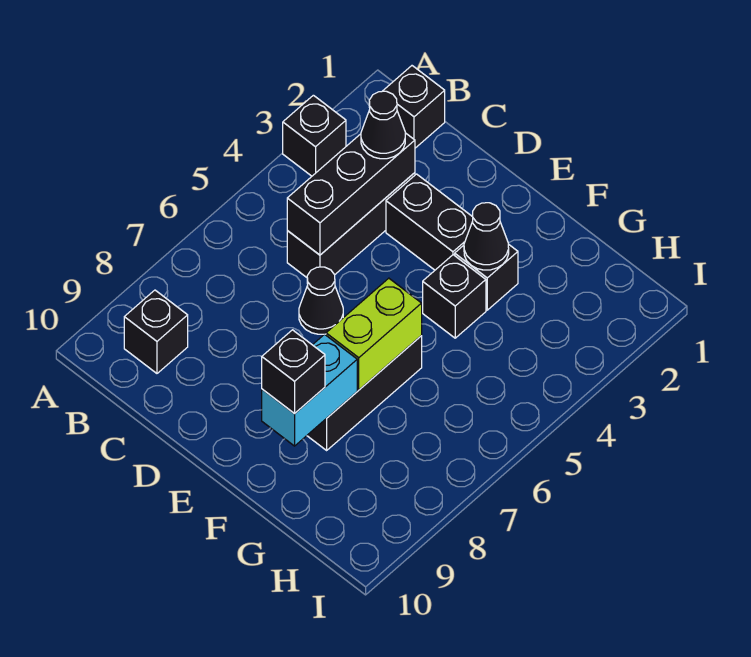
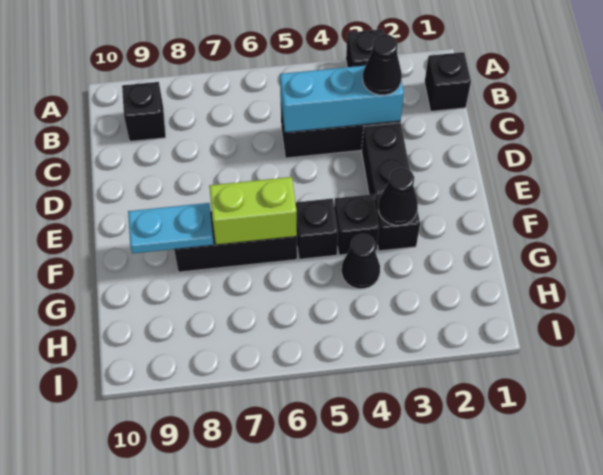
black 1x3 brick [287,133,415,255] -> cyan 1x3 brick [280,66,404,132]
black 1x1 cone [299,267,343,334] -> black 1x1 cone moved to [342,234,380,289]
cyan 1x2 brick [262,334,357,446] -> cyan 1x2 plate [128,203,214,254]
black 1x1 brick [262,330,325,414] -> black 1x1 brick moved to [296,198,338,259]

